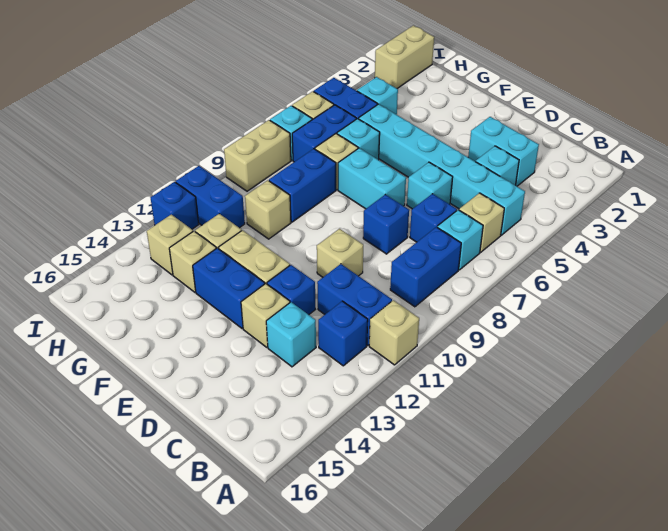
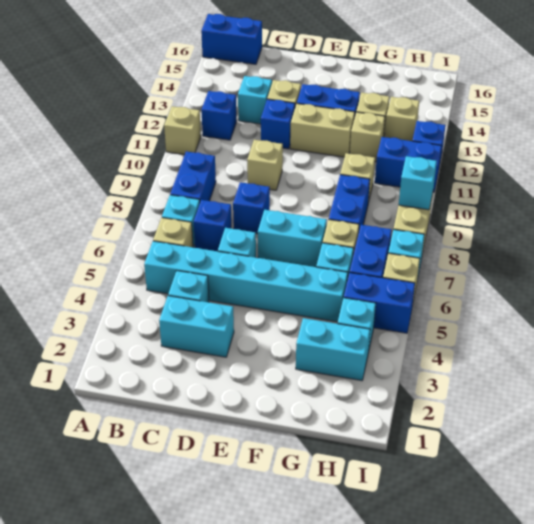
blue 1x2 brick [317,264,392,346] -> blue 1x2 brick moved to [201,14,262,64]
none -> cyan 1x2 brick [296,318,370,381]
tan 1x2 brick [375,26,434,88] -> none
none -> cyan 1x1 brick [399,156,437,210]

